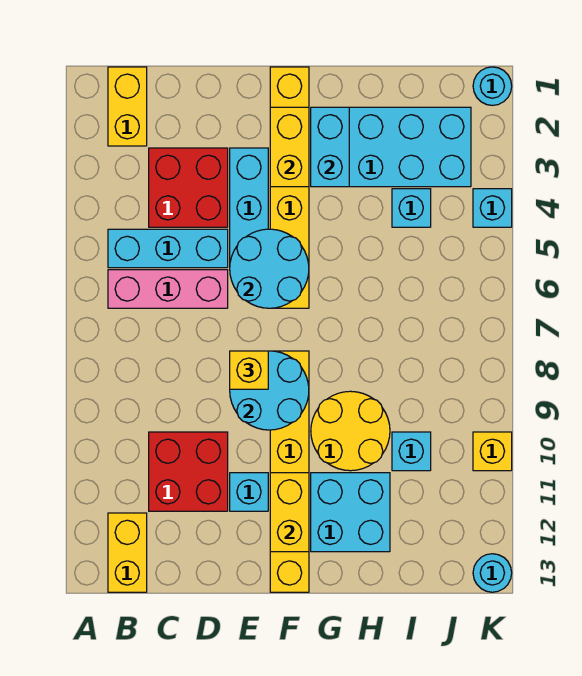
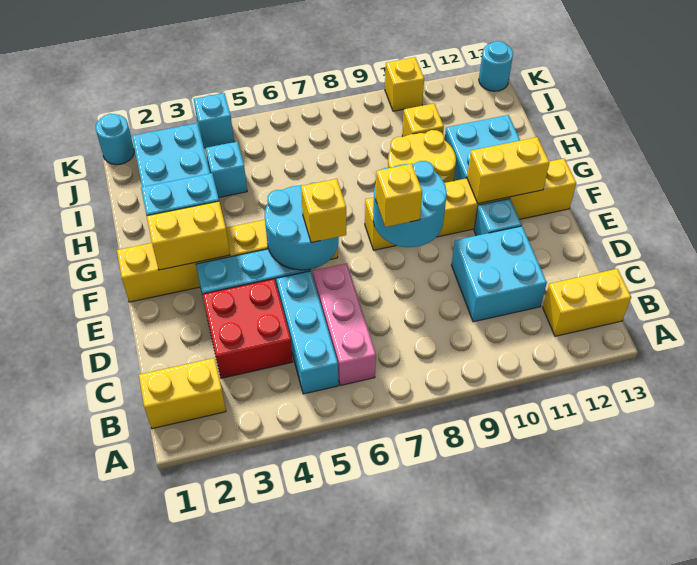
red 2x2 brick [149,432,228,511] -> cyan 2x2 brick [452,226,547,322]
none -> yellow 1x1 brick [301,179,346,243]
cyan 1x1 brick [392,432,431,471] -> yellow 1x1 brick [402,104,444,137]

